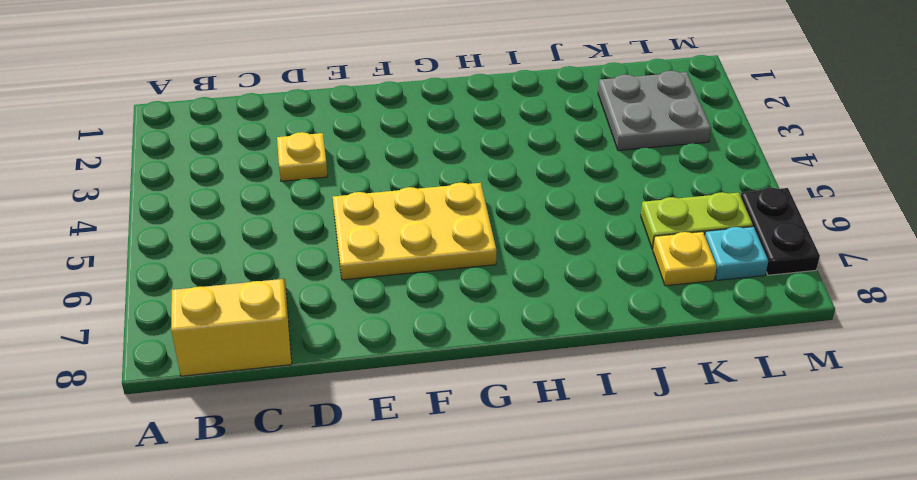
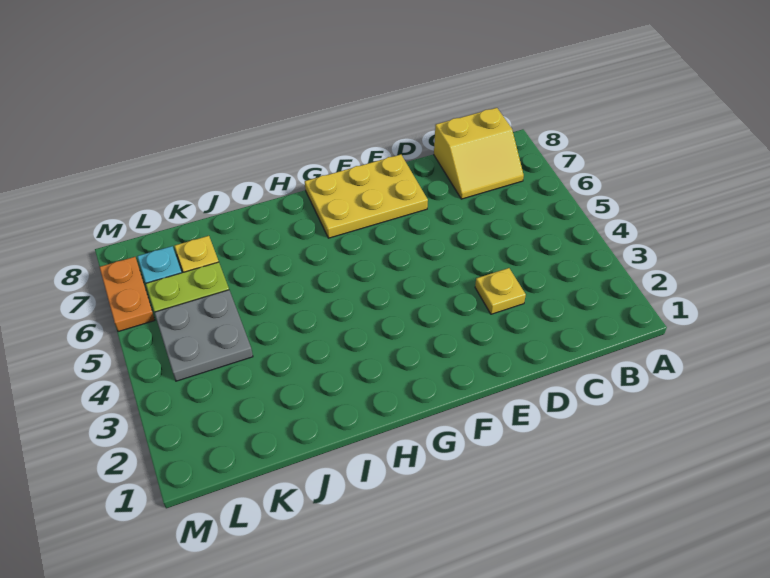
yellow 2x3 plate [333,183,497,280] -> yellow 2x3 plate moved to [305,155,428,238]
grey 2x2 plate [598,71,711,151] -> grey 2x2 plate moved to [155,290,253,381]
black 1x2 plate [741,188,820,275] -> orange 1x2 plate [100,257,155,332]

